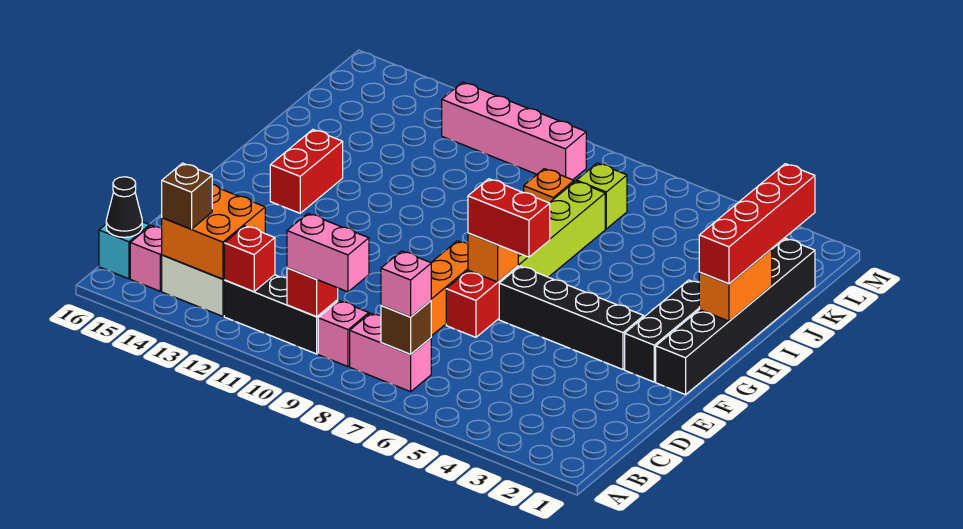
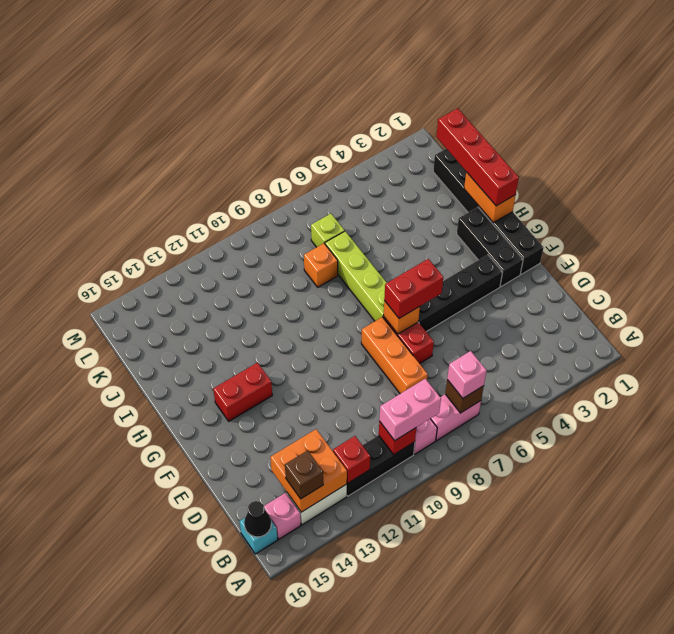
red 1x2 brick [270,130,343,213] -> red 1x2 brick turned to [213,363,272,421]
pink 1x4 brick [442,82,586,180] -> none

